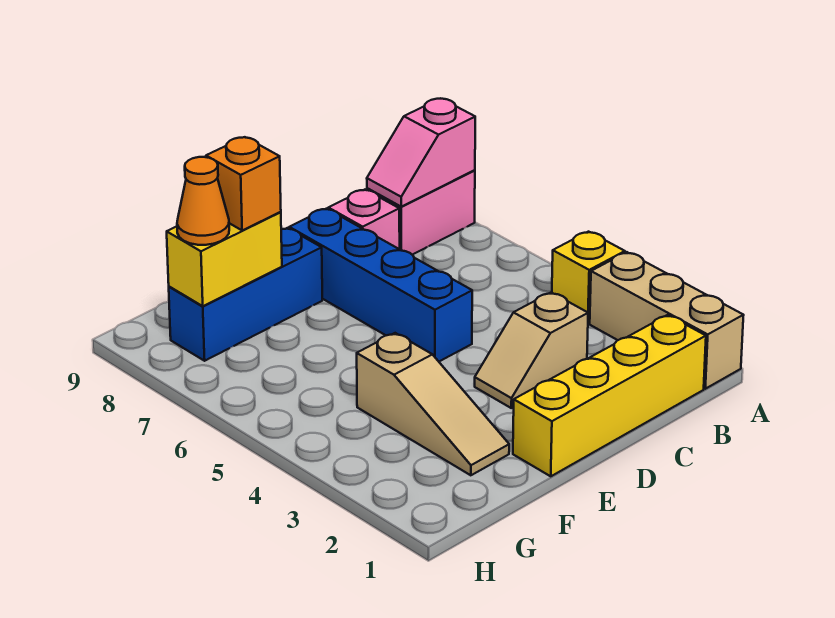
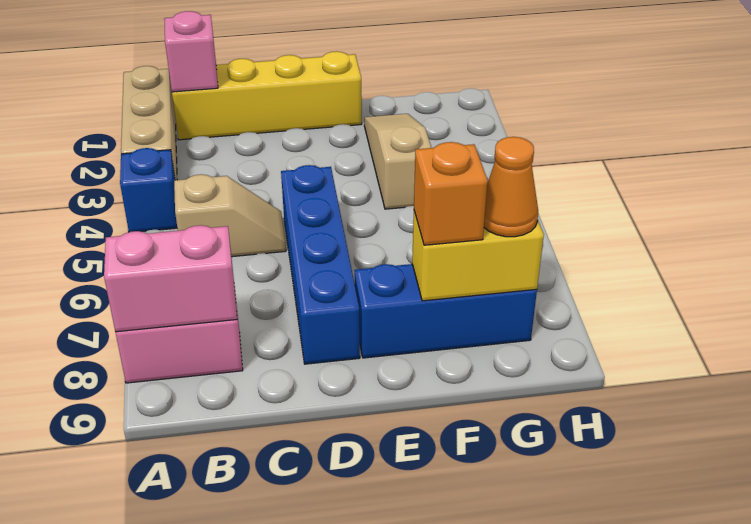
yellow 1x1 brick [552,232,625,323] -> blue 1x1 brick [120,148,177,232]
pink 1x2 slope [367,99,475,207] -> pink 1x2 brick [104,225,237,332]
tan 1x2 slope [475,292,588,408] -> tan 1x2 slope moved to [174,174,286,257]
pink 1x1 brick [328,190,400,249] -> pink 1x1 brick moved to [164,11,218,92]

